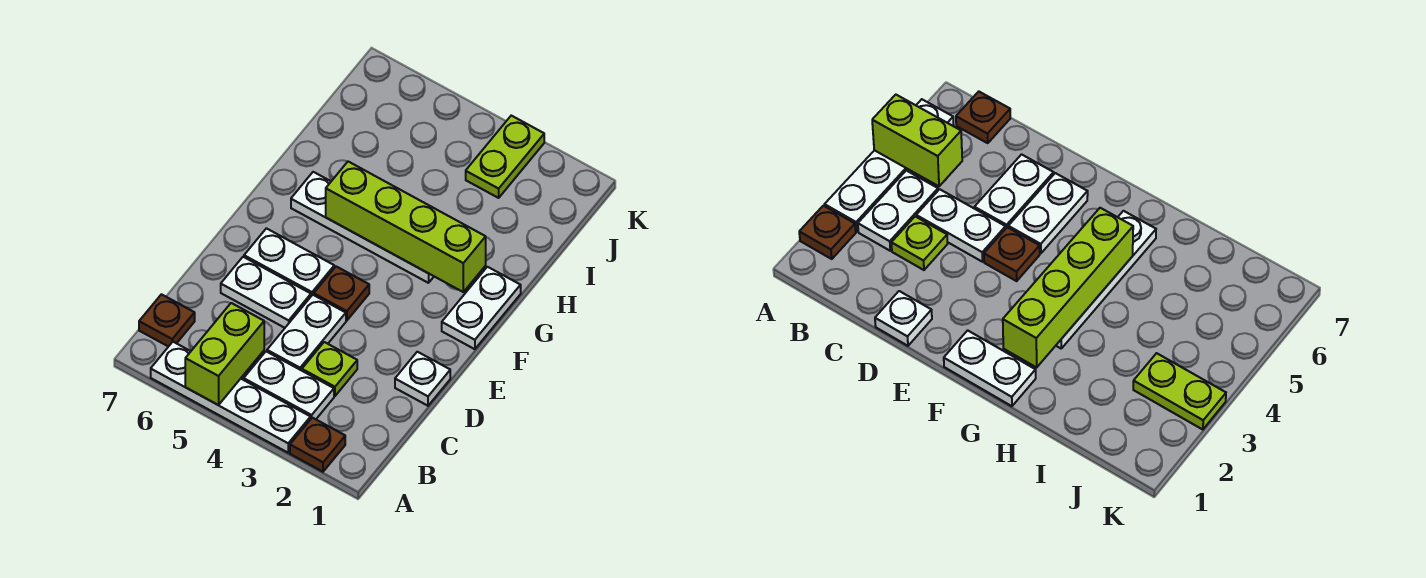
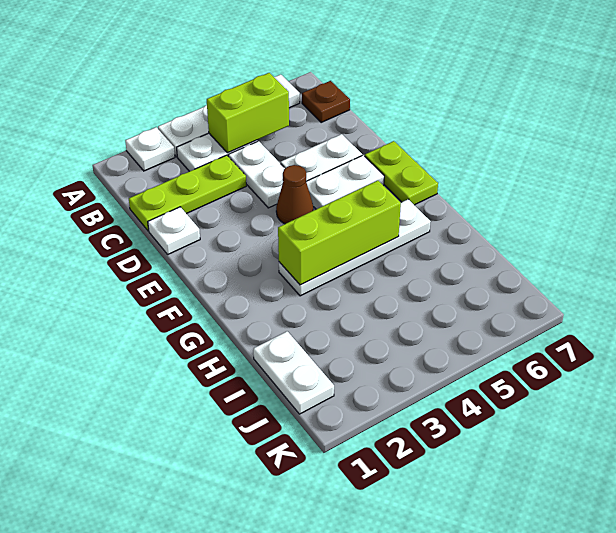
brown 1x1 plate [290,418,345,472] -> white 1x1 plate [125,127,175,171]
lime 1x2 brick [185,303,264,405] -> lime 1x2 brick turned to [207,73,289,153]
lime 1x1 plate [302,342,357,396] -> lime 1x3 plate [129,155,246,231]
brown 1x1 plate [314,266,369,321] -> brown 1x1 cone [276,165,313,224]
white 1x2 plate [442,267,521,349] -> white 1x2 plate moved to [253,331,334,414]
lime 1x4 brick [326,162,486,292] -> lime 1x3 brick [278,180,401,285]
lime 1x2 plate [466,116,544,198] -> lime 1x2 plate moved to [365,141,438,205]

